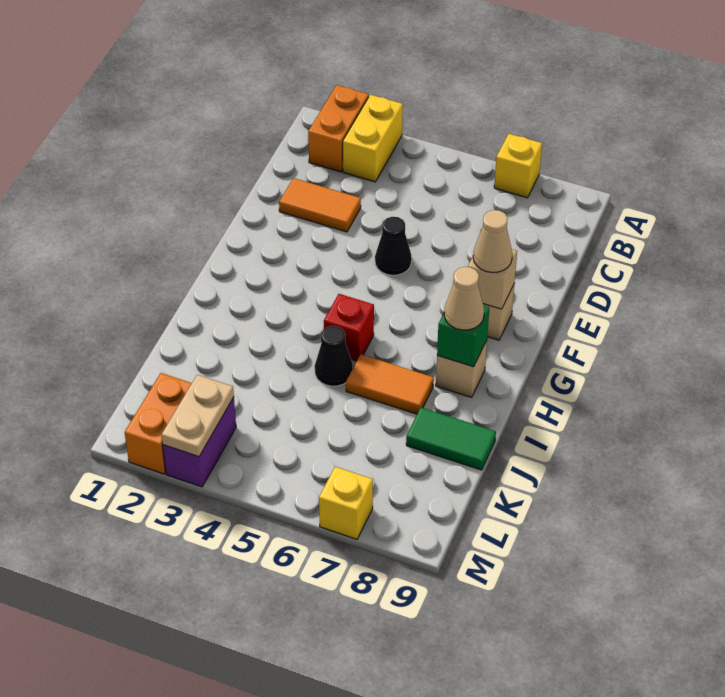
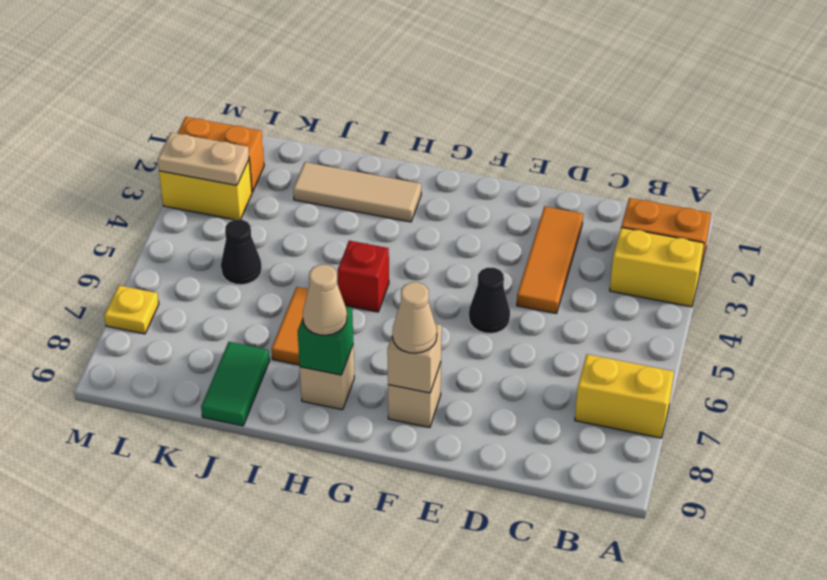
yellow 1x1 brick [494,134,542,198] -> yellow 1x2 brick [575,354,674,438]
orange 1x2 tile [279,178,361,232] -> orange 1x3 tile [517,206,583,313]
none -> tan 1x3 tile [293,162,421,222]
black 1x1 cone [315,326,353,386] -> black 1x1 cone moved to [221,220,262,285]
purple 1x2 brick [163,397,236,487] -> yellow 1x2 brick [159,160,252,220]
yellow 1x1 brick [319,467,373,539] -> yellow 1x1 plate [104,285,159,334]

